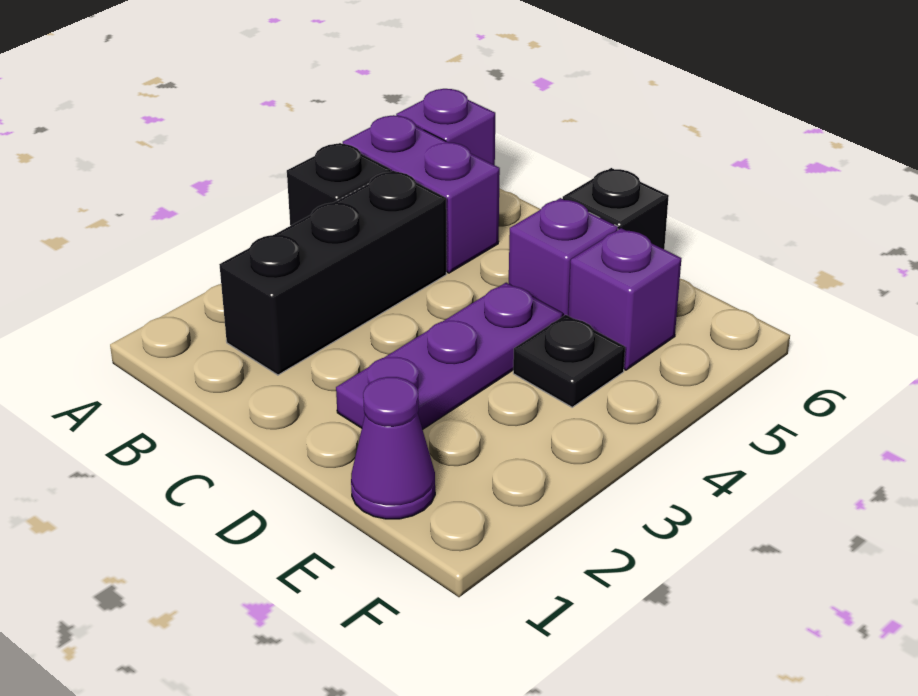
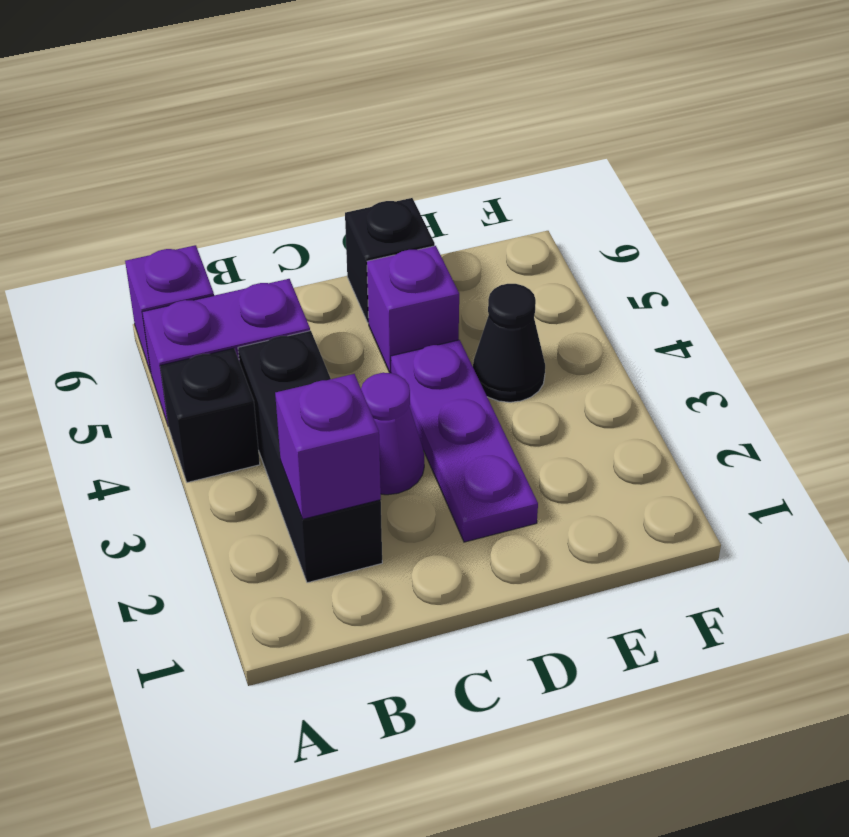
purple 1x1 cone [351,377,435,519] -> purple 1x1 cone moved to [361,373,424,495]
black 1x1 plate [513,315,625,407] -> black 1x1 cone [473,284,545,402]
purple 1x1 brick [568,228,681,370] -> purple 1x1 brick moved to [275,374,381,519]

